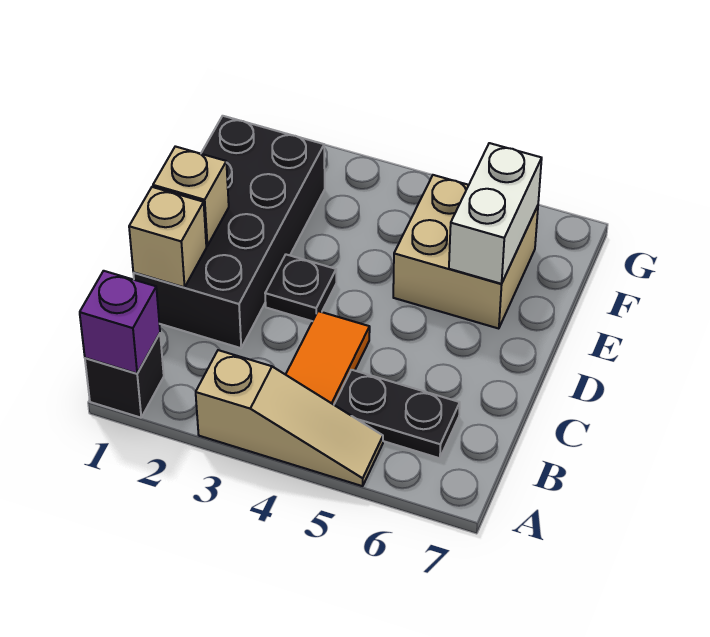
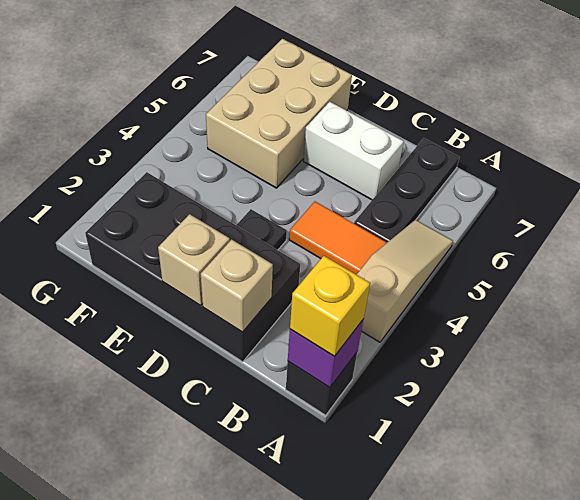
none -> yellow 1x1 brick [290,256,370,357]
black 1x2 plate [334,370,460,458] -> black 1x3 plate [354,138,459,242]
tan 2x2 brick [393,175,538,329] -> tan 2x3 brick [206,39,352,188]
white 1x2 brick [449,143,542,284] -> white 1x2 brick moved to [303,102,404,200]

